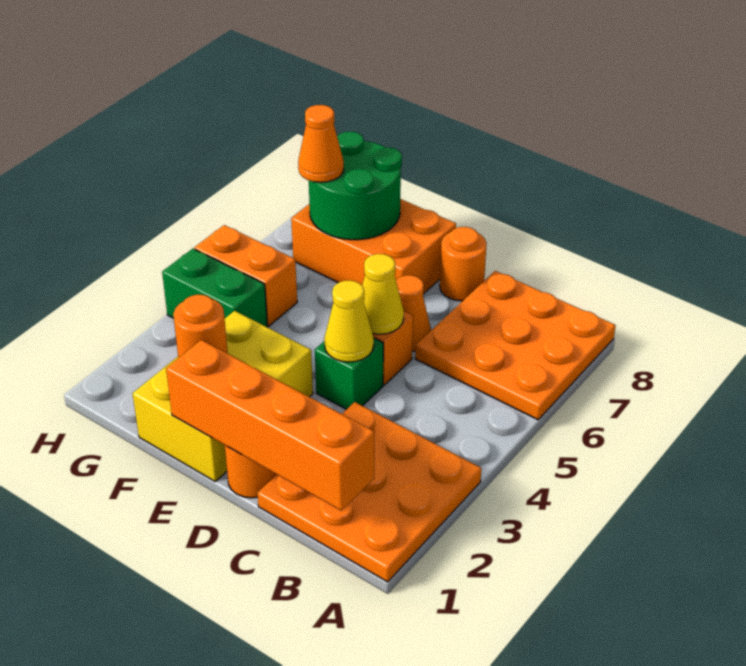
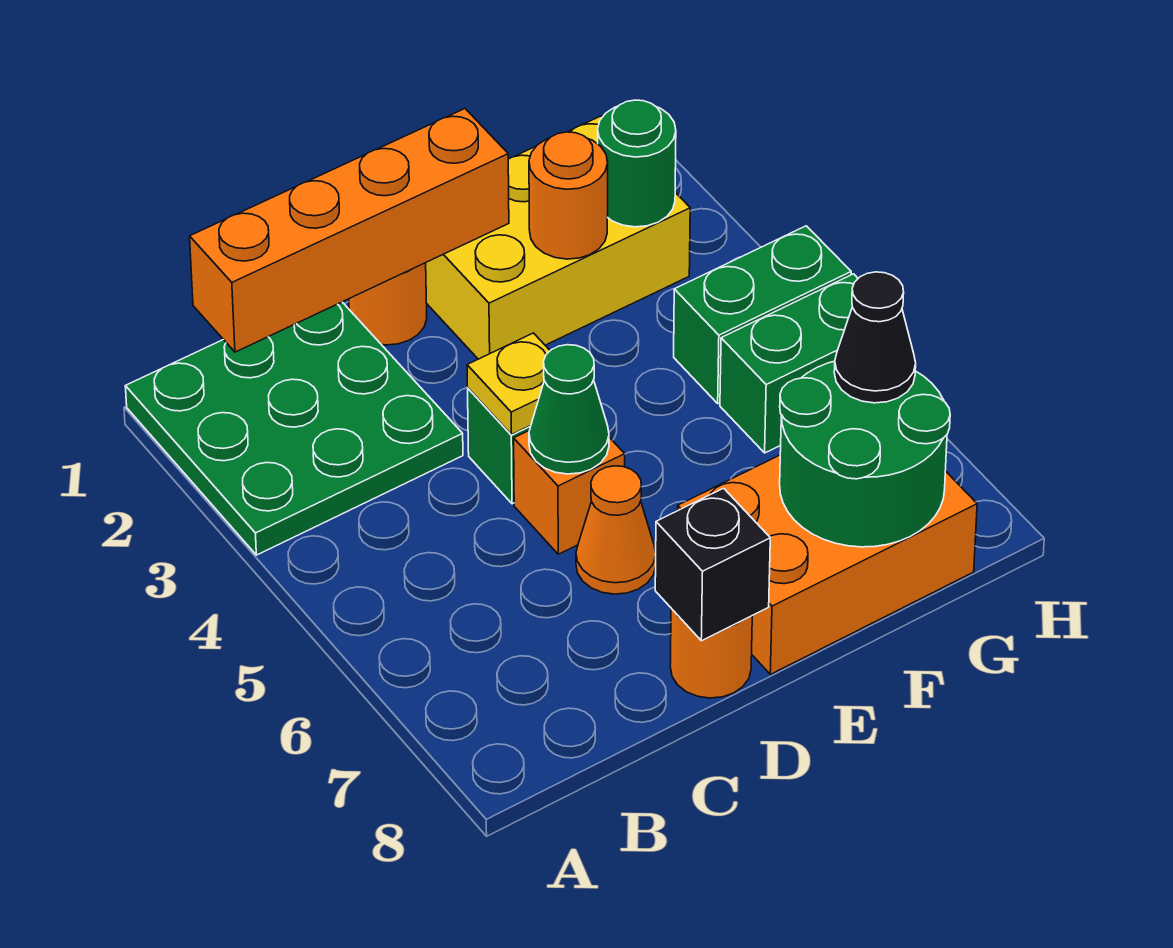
orange 3x3 plate [257,402,481,582] -> green 3x3 plate [125,302,463,555]
orange 3x3 plate [415,271,616,420] -> none
yellow 1x1 cone [324,280,374,362] -> yellow 1x1 plate [467,333,550,435]
yellow 1x1 cone [362,254,404,334] -> green 1x1 cone [529,345,609,474]
none -> black 1x1 brick [655,488,770,641]
yellow 2x3 brick [133,311,313,481] -> yellow 2x3 brick turned to [426,116,690,359]
none -> green 1x1 round brick [598,100,676,227]
orange 1x2 brick [194,225,297,326] -> green 1x2 brick [720,274,858,453]
orange 1x1 cone [298,105,344,182] -> black 1x1 cone [834,272,916,403]

